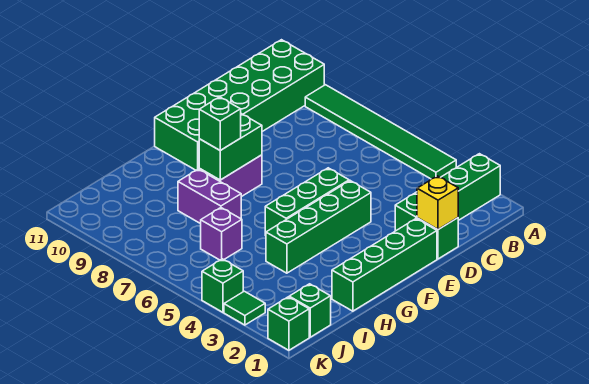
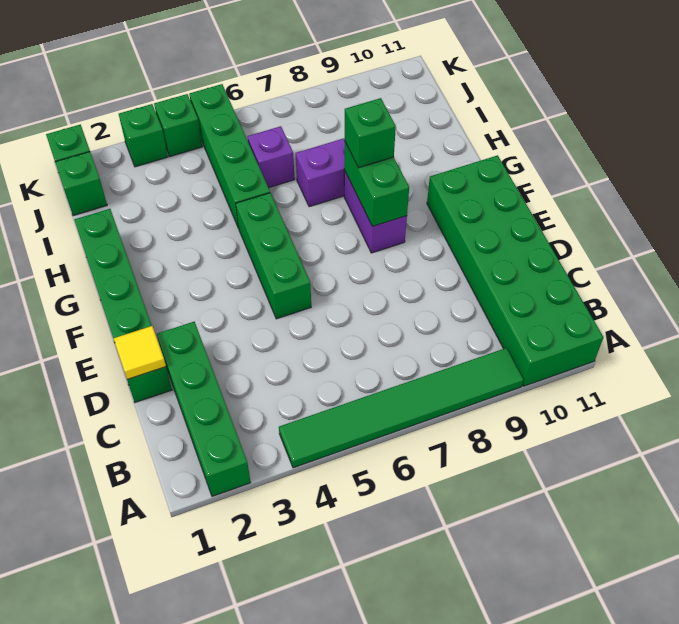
yellow 1x1 brick [417,176,458,229] -> yellow 1x1 tile [114,326,166,379]
green 1x4 brick [266,181,371,273] -> green 1x4 brick moved to [189,84,270,228]
green 1x1 tile [224,291,265,325] -> green 1x1 brick [119,104,168,167]

